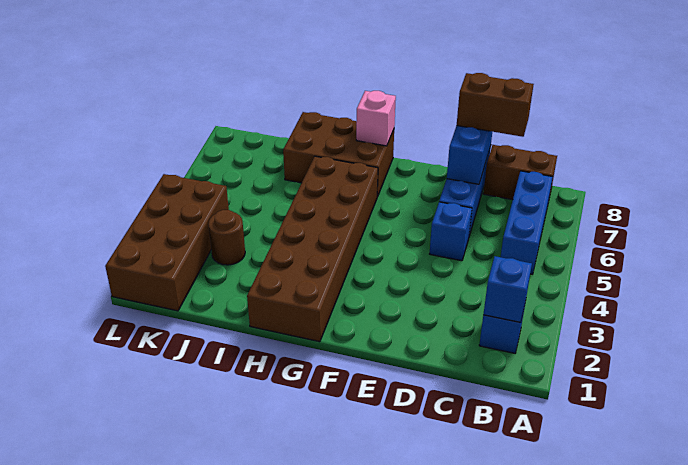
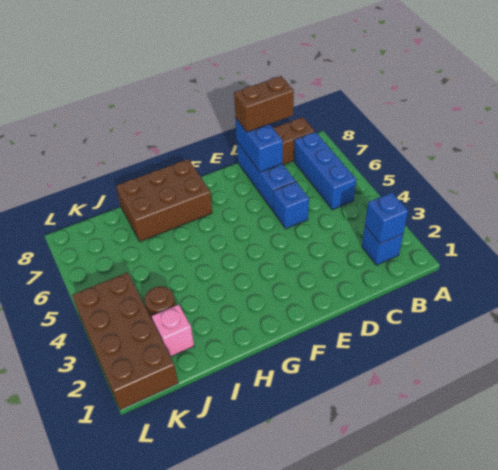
brown 2x6 brick [247,156,378,342] -> none
pink 1x1 brick [356,91,396,146] -> pink 1x1 brick moved to [152,304,194,357]

